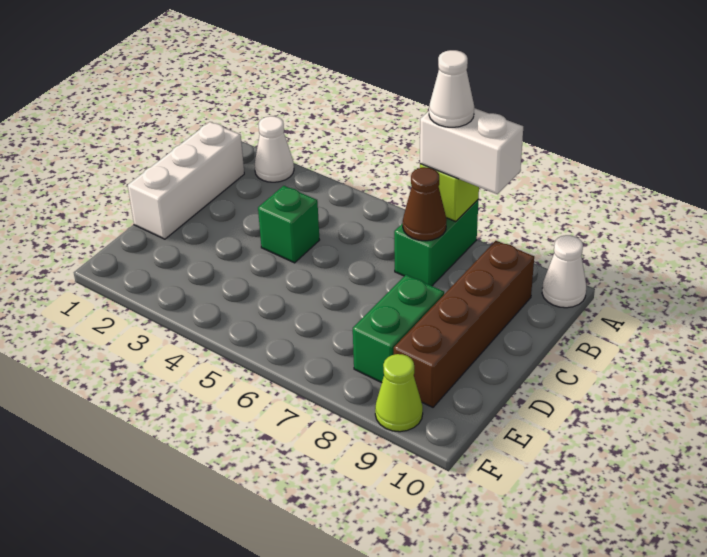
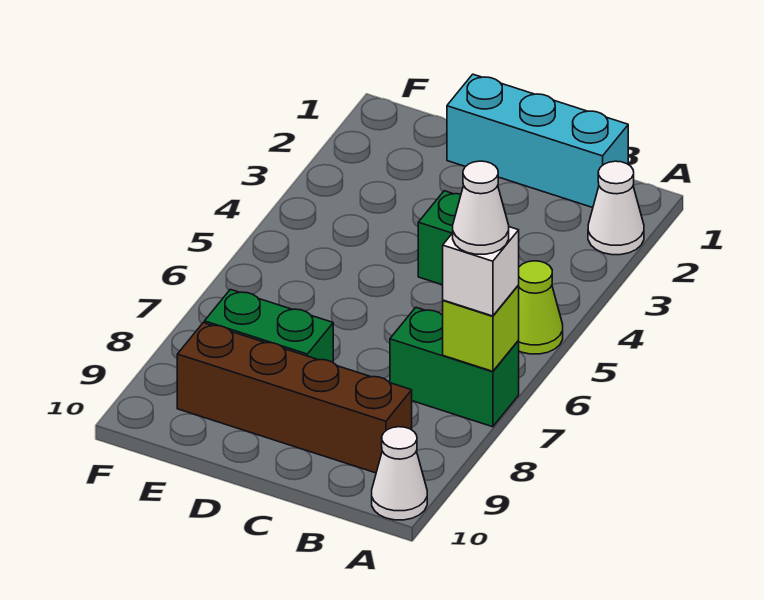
white 1x2 brick [420,108,523,194] -> white 1x1 brick [443,227,519,316]
white 1x3 brick [128,122,244,239] -> cyan 1x3 brick [447,74,628,208]
brown 1x1 cone [403,167,447,241] -> none
lime 1x1 cone [375,354,423,432] -> lime 1x1 cone moved to [518,261,563,354]

